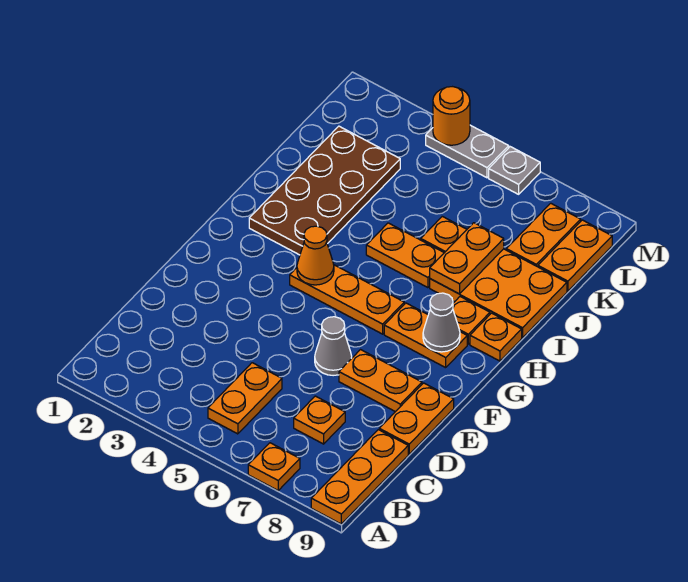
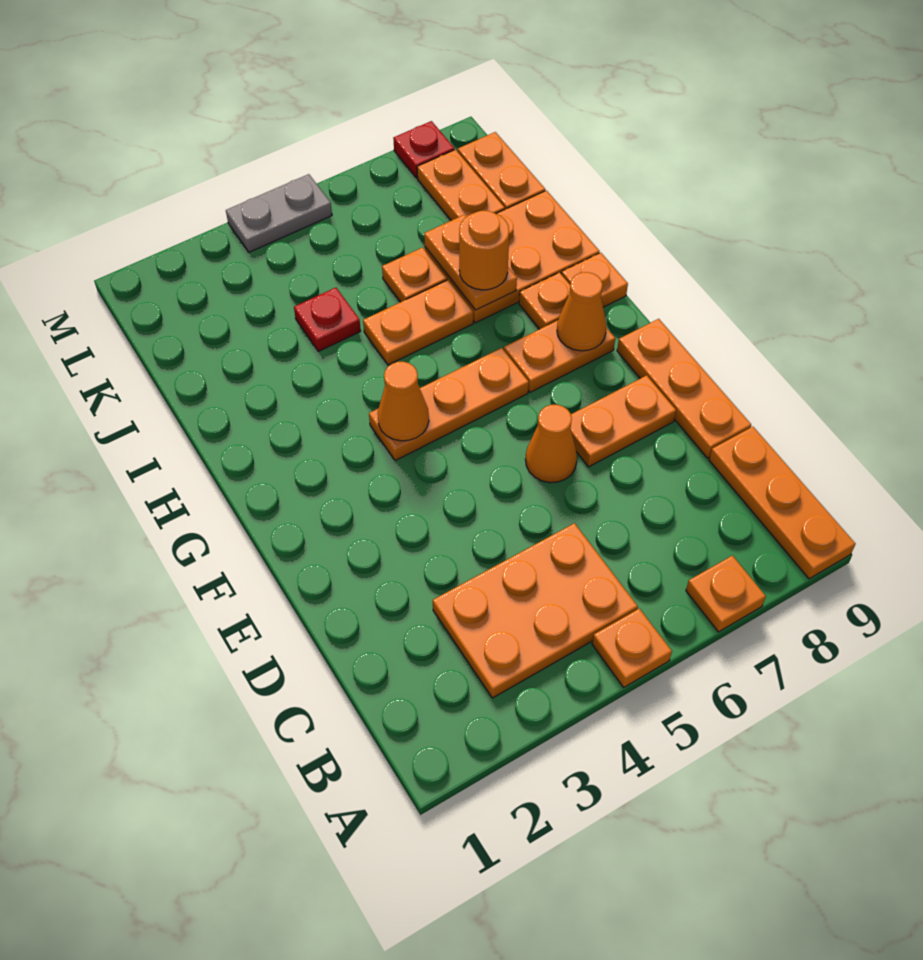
orange 1x2 plate [208,363,282,434] -> orange 2x3 plate [433,523,638,698]
orange 1x1 plate [294,396,345,444] -> orange 1x1 plate moved to [592,608,672,687]
orange 1x2 plate [379,383,454,454] -> orange 1x3 plate [617,319,751,458]
grey 1x1 cone [315,317,352,376] -> orange 1x1 cone [525,405,577,483]
grey 1x1 cone [423,293,460,352] -> orange 1x1 cone [557,272,607,351]
brown 2x4 plate [249,126,400,255] -> none
none -> red 1x1 plate [294,288,361,351]
orange 1x1 round brick [433,87,470,145] -> orange 1x1 round brick moved to [459,211,509,290]
grey 1x1 plate [489,147,540,194] -> none
none -> red 1x1 plate [393,121,454,178]

